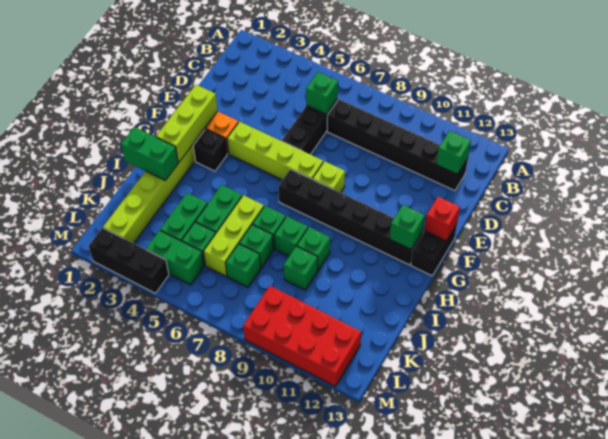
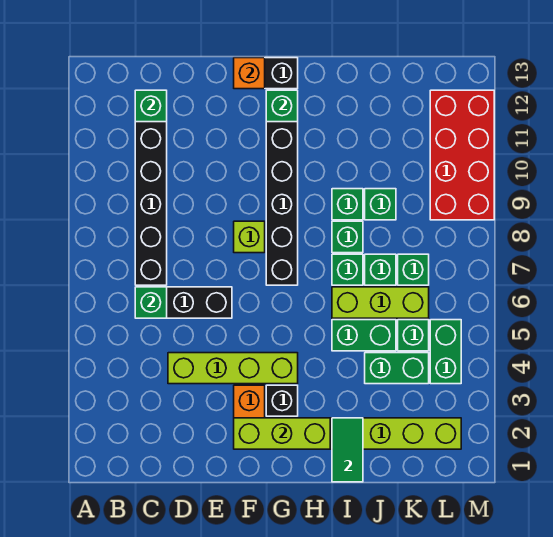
lime 1x4 brick [227,122,323,180] -> lime 1x4 brick turned to [168,353,298,384]
red 1x1 brick [424,197,460,241] -> orange 1x1 brick [234,58,265,89]
green 1x2 brick [121,127,178,180] -> green 1x2 tile [332,418,363,482]
black 1x3 brick [89,228,169,293] -> none

